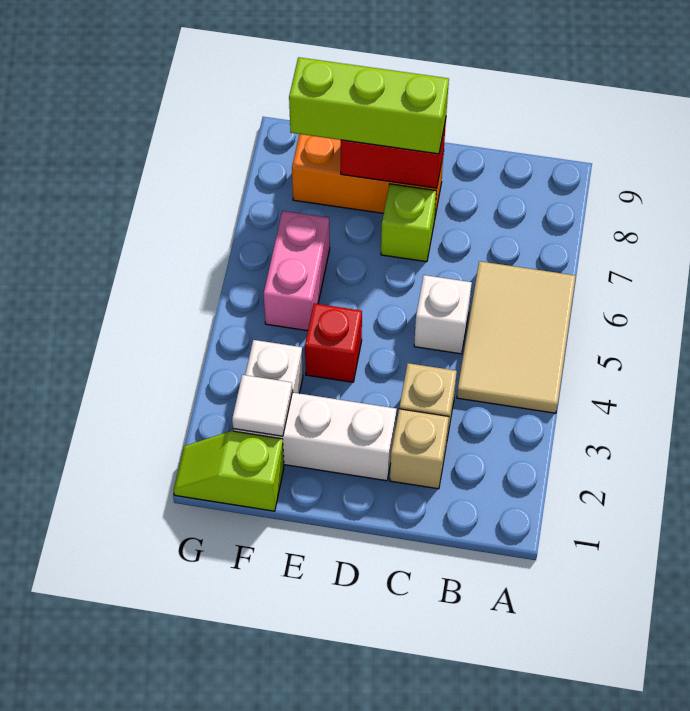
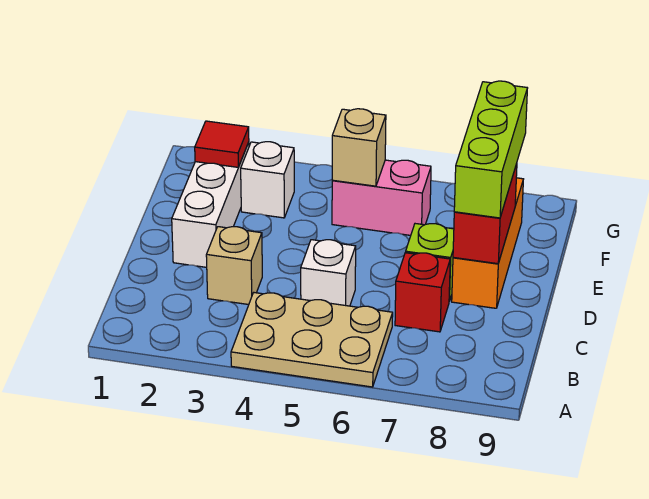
tan 2x3 tile [457,261,576,413] -> tan 2x3 plate [231,293,393,387]
tan 1x1 brick [390,409,449,489] -> tan 1x1 brick moved to [332,109,386,186]
red 1x1 brick [305,303,362,382] -> red 1x1 brick moved to [395,253,450,332]
lime 1x2 slope [174,431,284,511] -> none
white 1x1 tile [232,375,292,436] -> red 1x1 tile [195,121,249,167]

